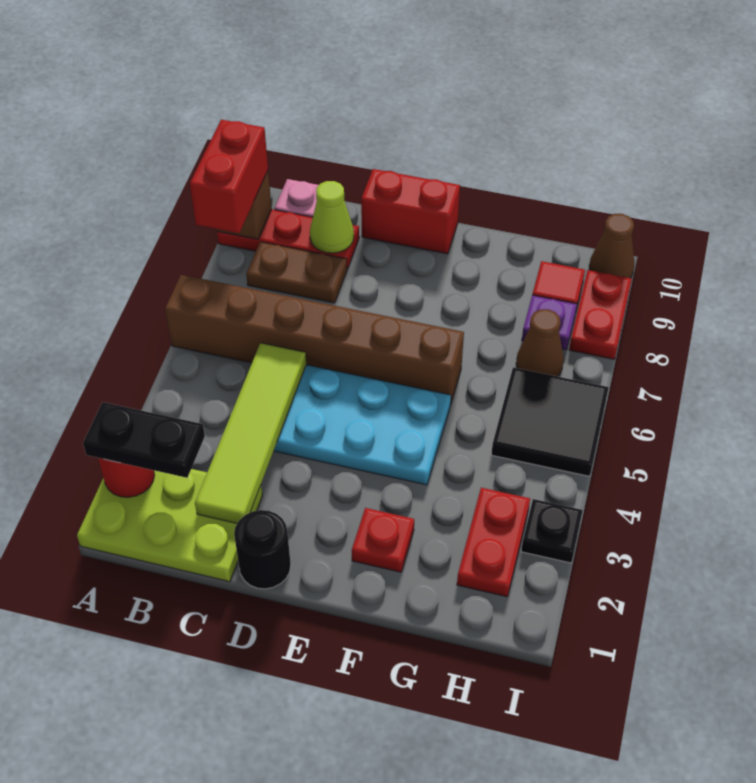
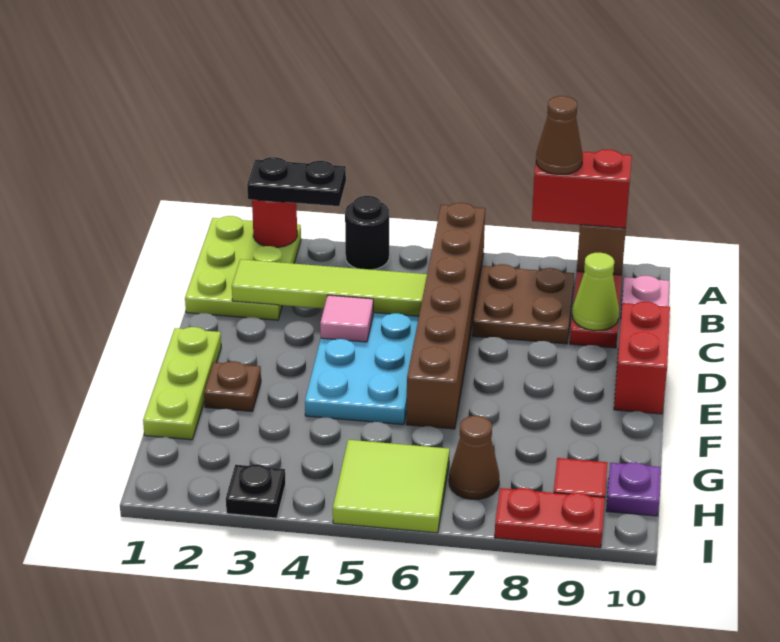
black 1x2 plate [83,402,205,478] -> black 1x2 plate turned to [247,157,346,206]
brown 1x2 plate [246,242,347,303] -> brown 2x2 plate [472,264,574,344]
black 1x1 round brick [234,510,291,589] -> black 1x1 round brick moved to [345,196,389,270]
none -> pink 1x1 tile [320,295,373,342]
none -> lime 1x3 plate [143,327,221,440]
red 1x1 plate [352,508,414,572] -> brown 1x1 plate [204,361,261,411]
red 1x2 plate [457,488,530,597] -> none
black 2x2 tile [491,368,609,476] -> lime 2x2 tile [333,440,450,533]
purple 1x1 plate [522,295,577,350] -> purple 1x1 plate moved to [606,462,661,516]
brown 1x1 cone [589,214,634,278] -> brown 1x1 cone moved to [536,96,583,174]

